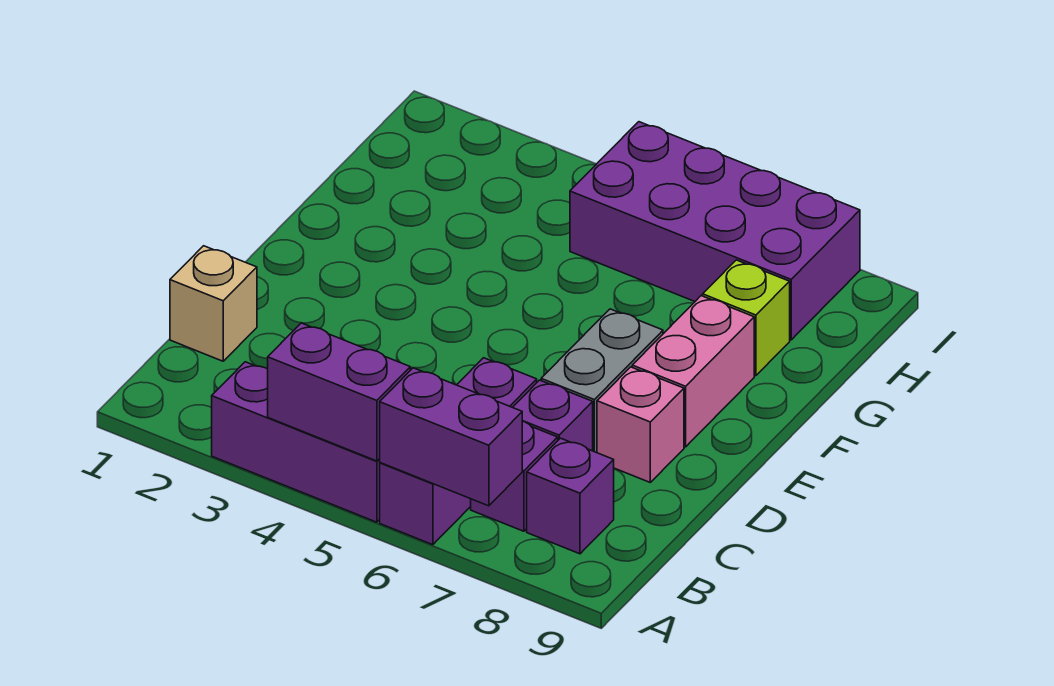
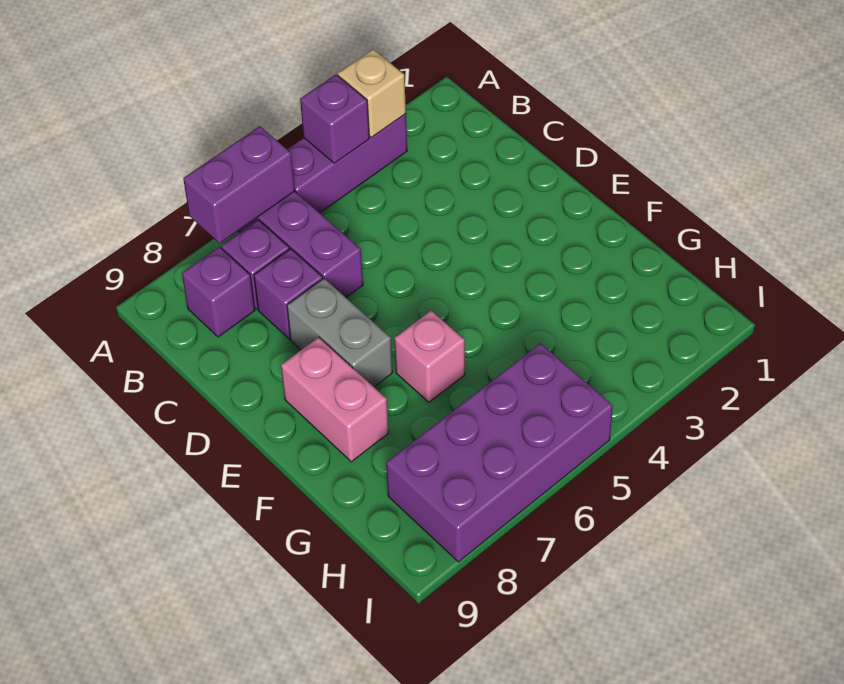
purple 1x2 brick [268,323,410,461] -> purple 1x1 brick [300,75,369,163]
tan 1x1 brick [170,246,257,361] -> tan 1x1 brick moved to [338,49,406,138]
pink 1x1 brick [597,367,684,482] -> pink 1x1 brick moved to [394,311,465,402]
lime 1x1 brick [703,260,790,376] -> none

